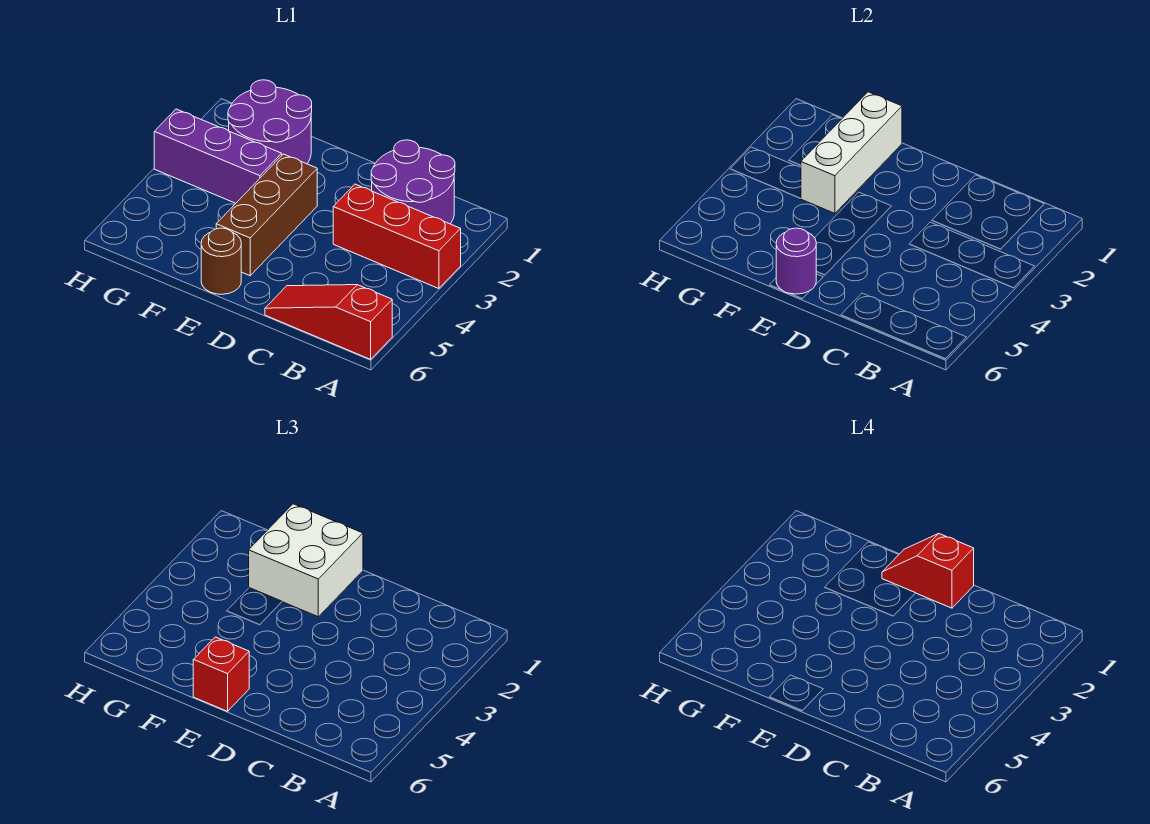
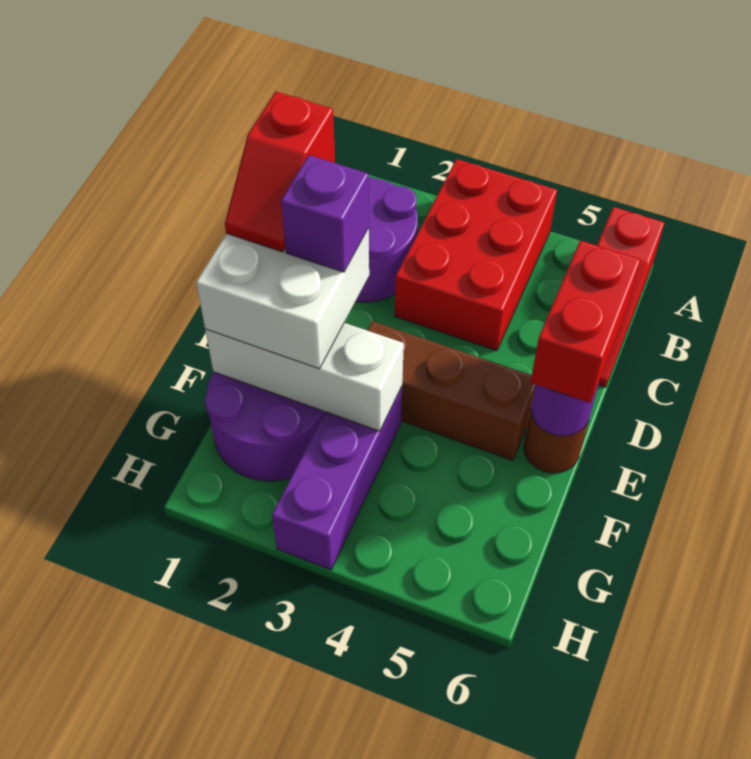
red 1x3 brick [333,184,461,289] -> red 2x3 brick [395,159,557,351]
none -> purple 1x1 brick [281,155,369,272]
red 1x1 brick [193,637,249,711] -> red 1x2 brick [530,240,641,403]

